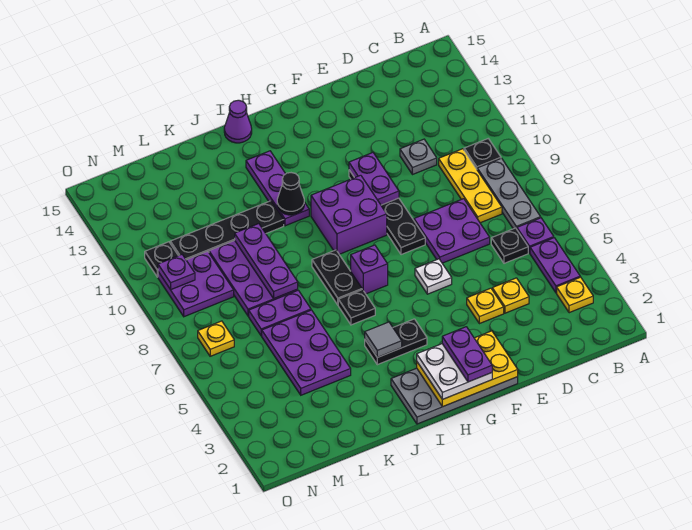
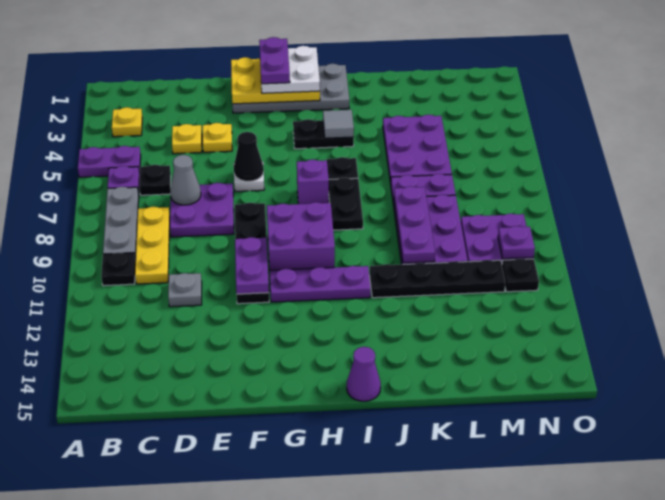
purple 1x2 plate [530,238,580,293] -> purple 1x2 plate turned to [78,146,141,177]
none -> grey 1x1 cone [170,155,201,205]
purple 1x3 plate [246,151,309,226] -> purple 1x3 plate turned to [270,266,371,302]
black 1x1 cone [277,173,304,215] -> black 1x1 cone moved to [234,132,264,181]
yellow 1x1 plate [198,321,234,356] -> none

